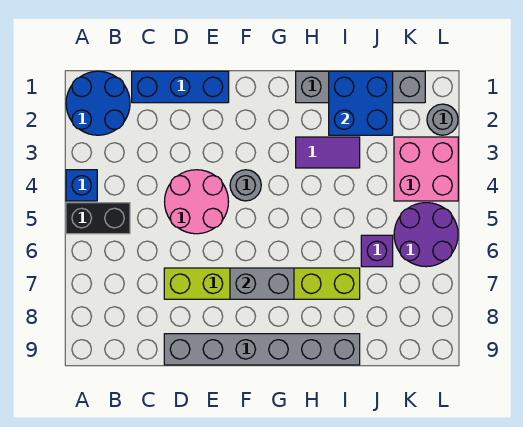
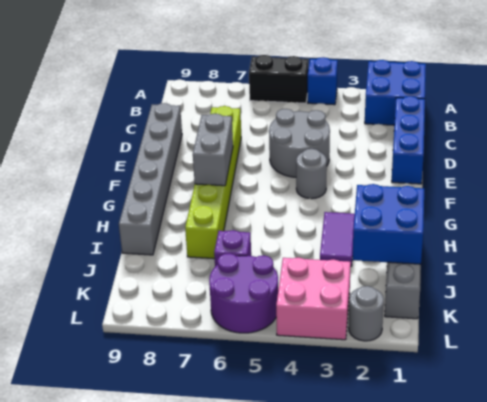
blue 2x2 round brick [66,71,130,135] -> blue 2x2 brick [365,60,426,125]
black 1x2 brick [66,203,130,234] -> black 1x2 brick turned to [249,55,308,103]
pink 2x2 round brick [165,170,229,234] -> grey 2x2 round brick [269,109,330,177]

